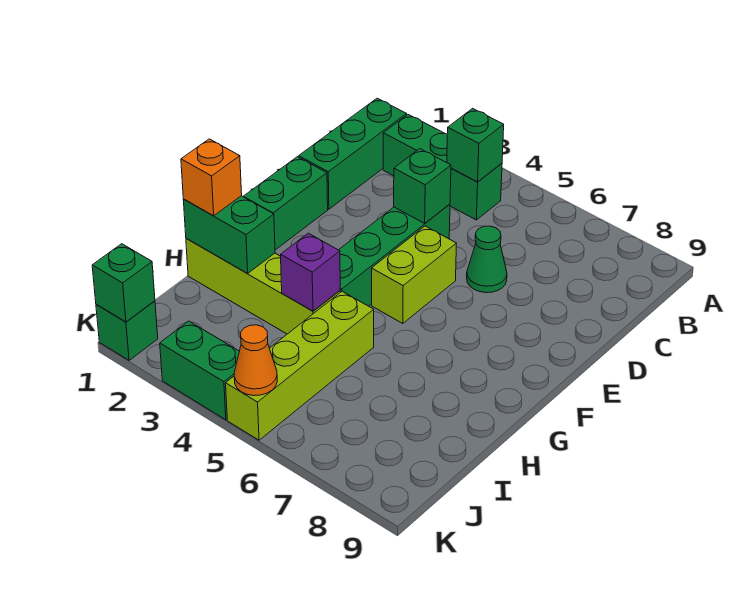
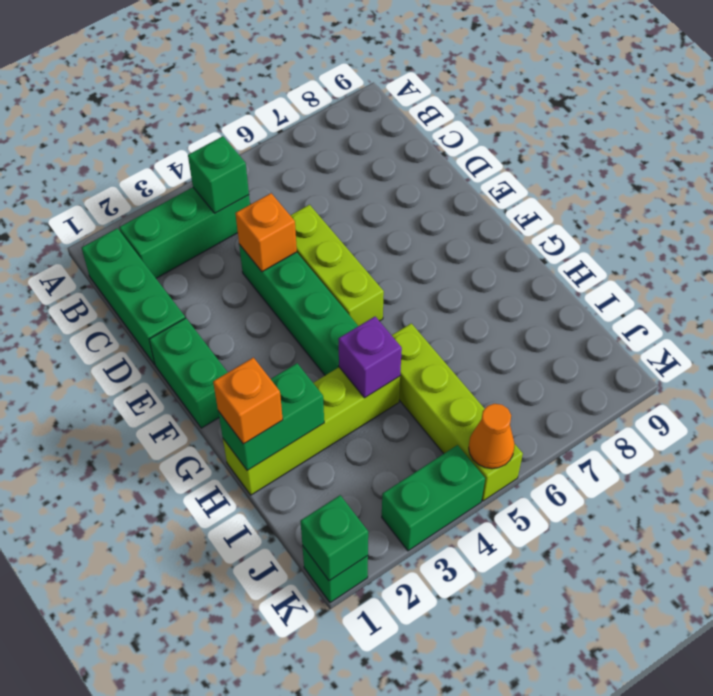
green 1x1 brick [394,149,451,223] -> orange 1x1 brick [235,193,297,272]
green 1x1 cone [467,226,507,293] -> none
lime 1x2 brick [372,226,457,324] -> lime 1x3 brick [290,205,384,326]

